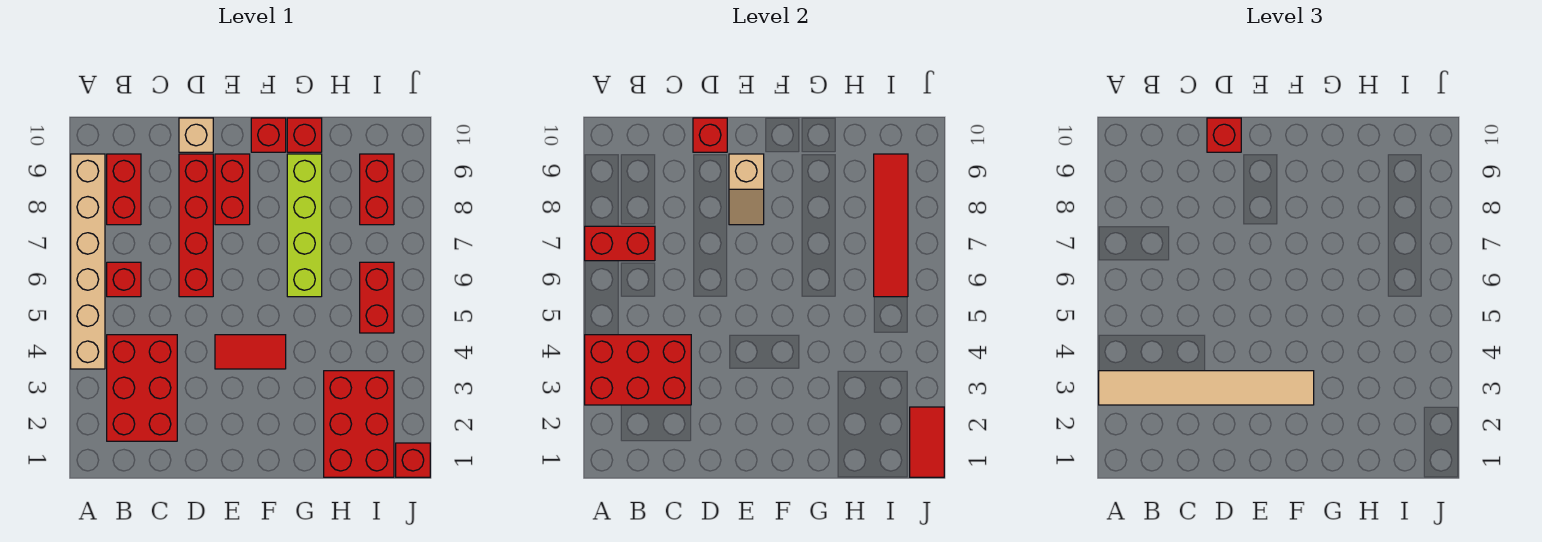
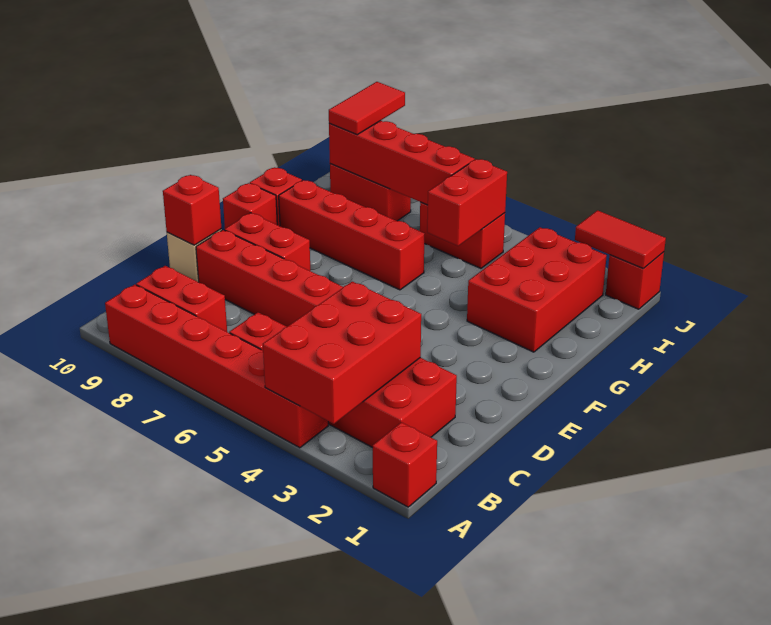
tan 1x6 tile [1099,371,1314,405] -> none
tan 1x6 brick [71,154,105,369] -> red 1x6 brick [105,284,328,448]
red 1x2 brick [585,226,655,261] -> red 1x2 brick moved to [427,159,507,246]
red 1x1 brick [1207,118,1241,152] -> red 1x1 brick moved to [373,422,437,507]
red 1x2 tile [215,335,286,369] -> red 1x2 tile moved to [329,82,405,135]
tan 1x2 slope [729,154,764,225] -> none
lime 1x4 brick [287,154,322,297] -> red 1x4 brick [279,180,425,290]
red 2x3 brick [324,371,394,477] -> red 2x3 brick turned to [467,227,607,352]
red 1x4 tile [874,154,908,297] -> red 1x4 brick [329,121,474,205]

